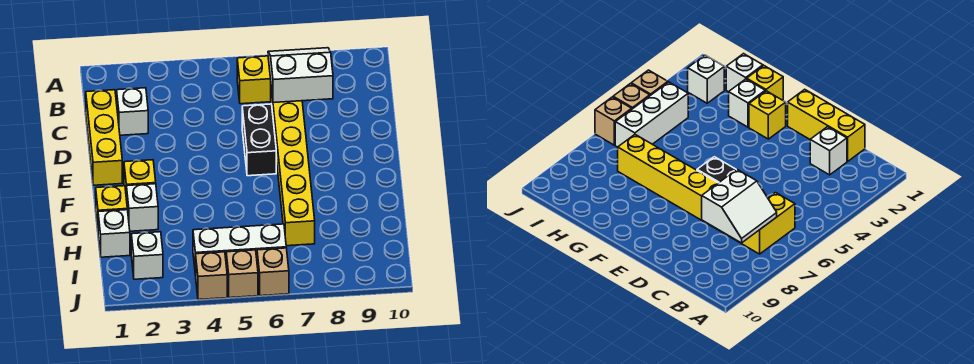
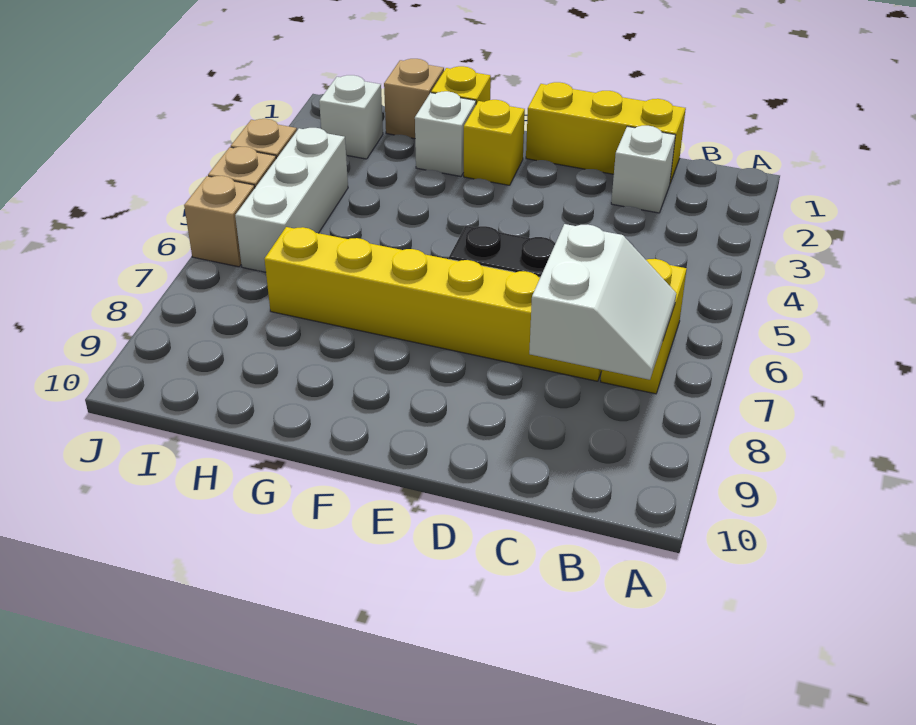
white 1x1 brick [98,210,130,257] -> tan 1x1 brick [384,59,444,139]

